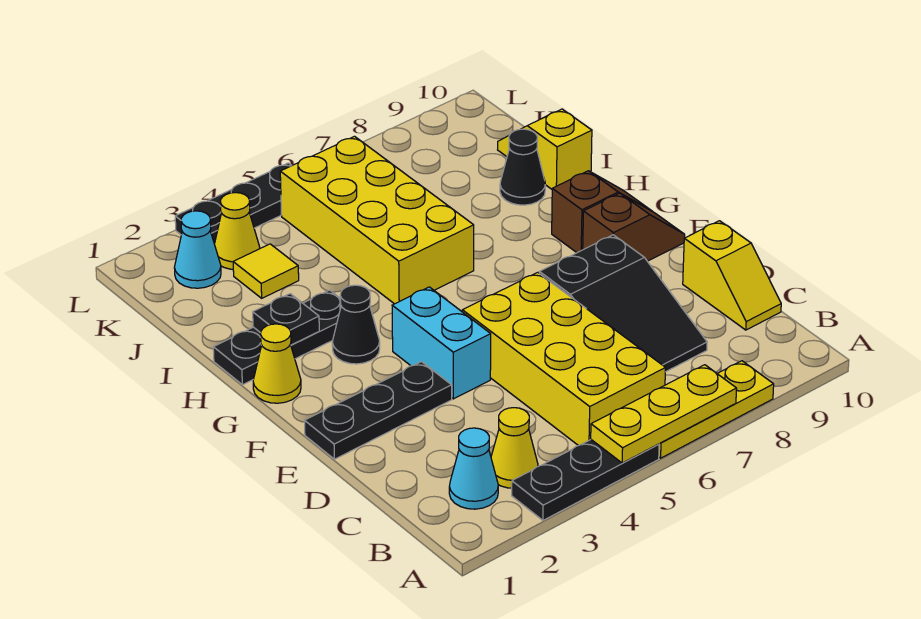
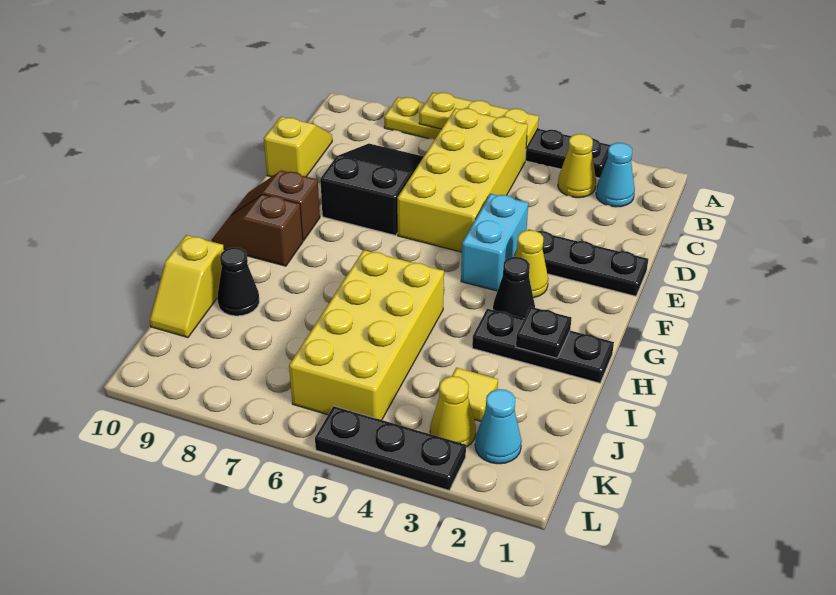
yellow 1x1 cone [253,324,301,403] -> yellow 1x1 cone moved to [514,230,548,298]

